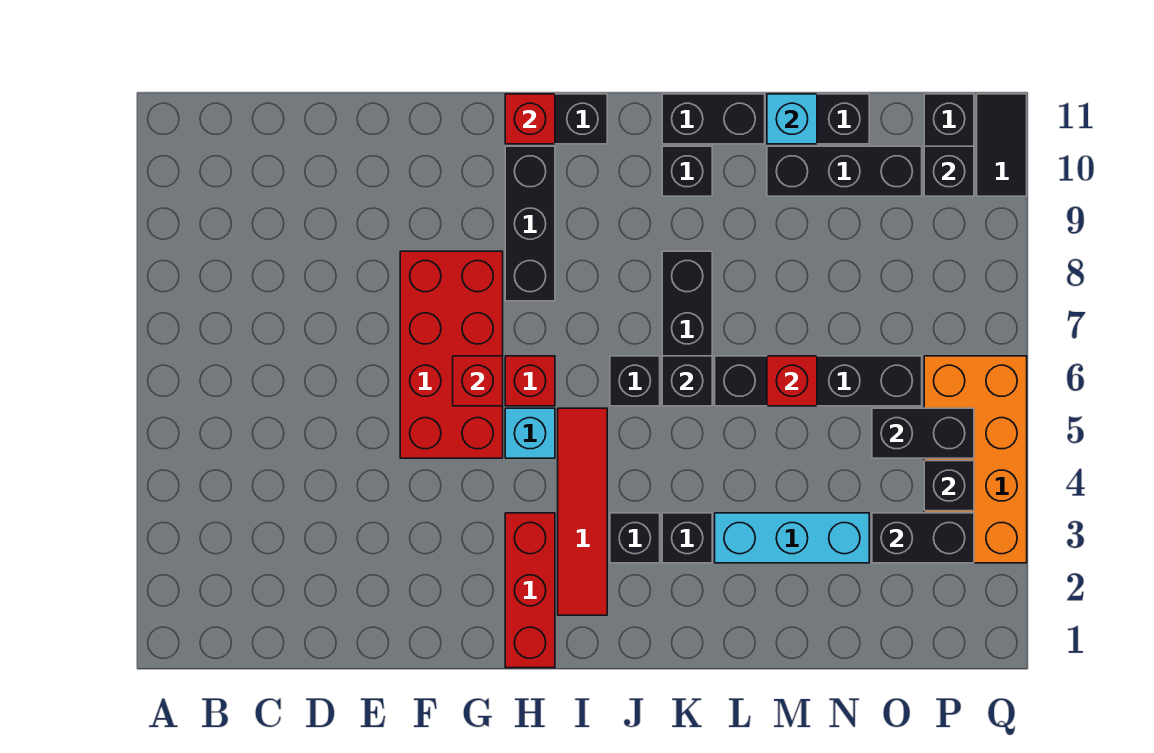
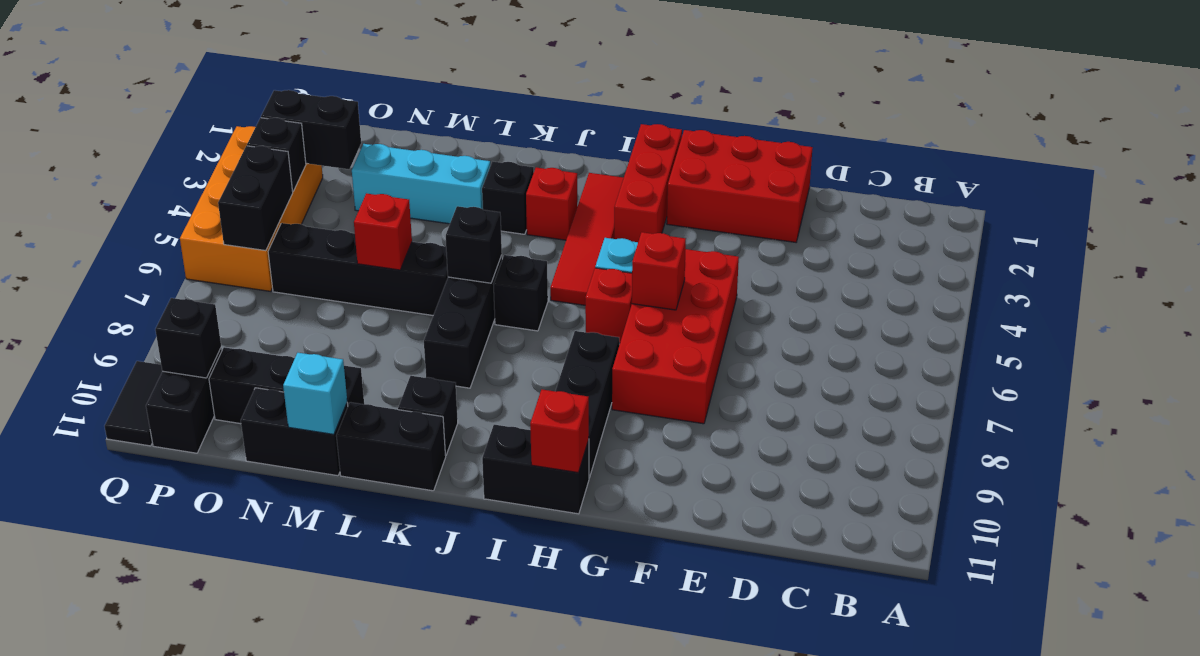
none -> red 2x3 brick [667,130,813,242]
black 1x1 brick [610,513,660,563] -> red 1x1 brick [526,167,578,240]
black 1x2 brick [872,408,974,458] -> black 1x2 brick turned to [218,146,293,251]

